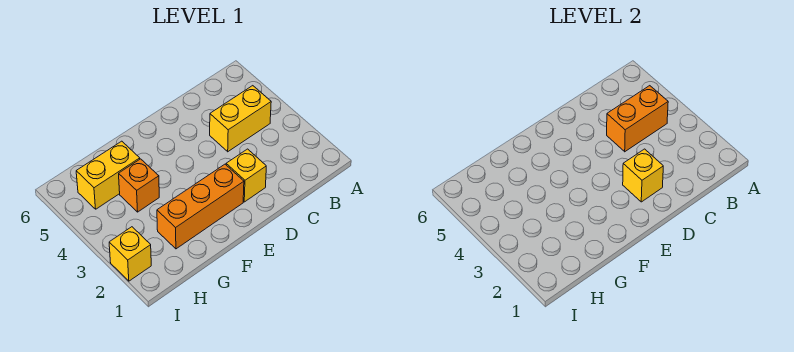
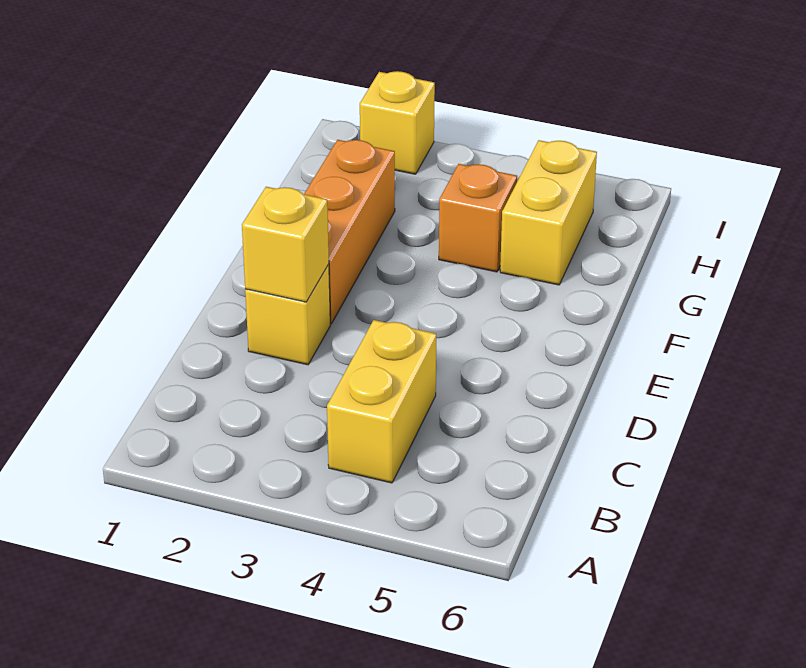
orange 1x2 brick [607,86,668,152] -> none

